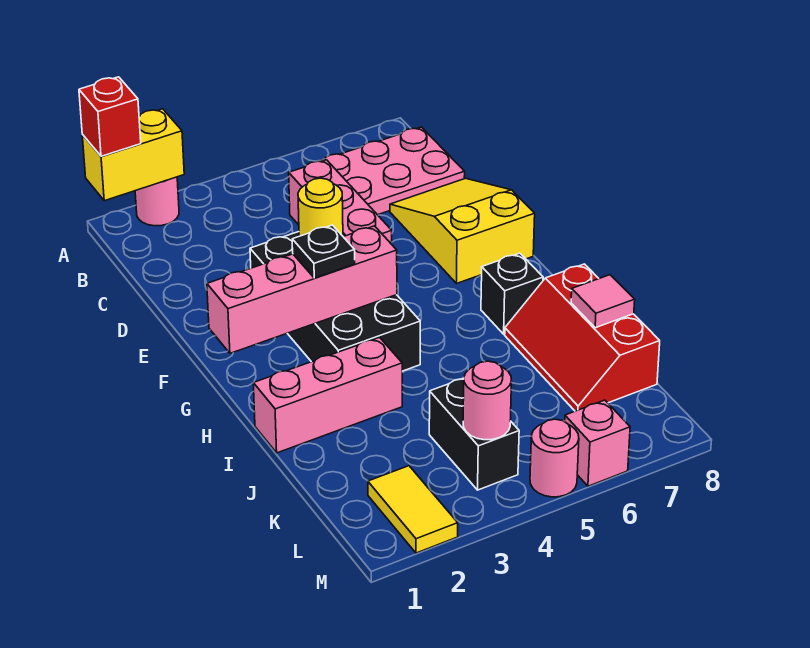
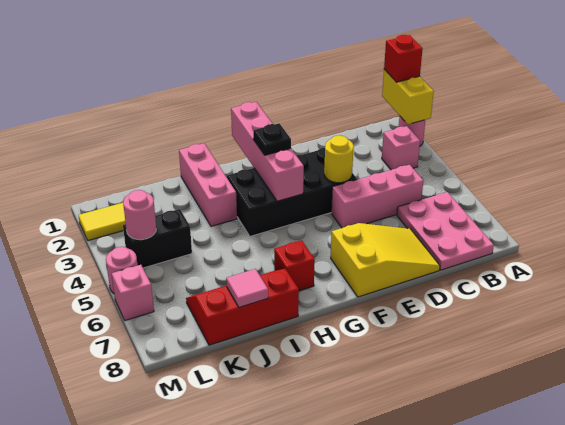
none -> pink 1x1 brick [382,126,420,170]
black 1x1 brick [481,253,543,334] -> red 1x1 brick [274,240,315,291]

